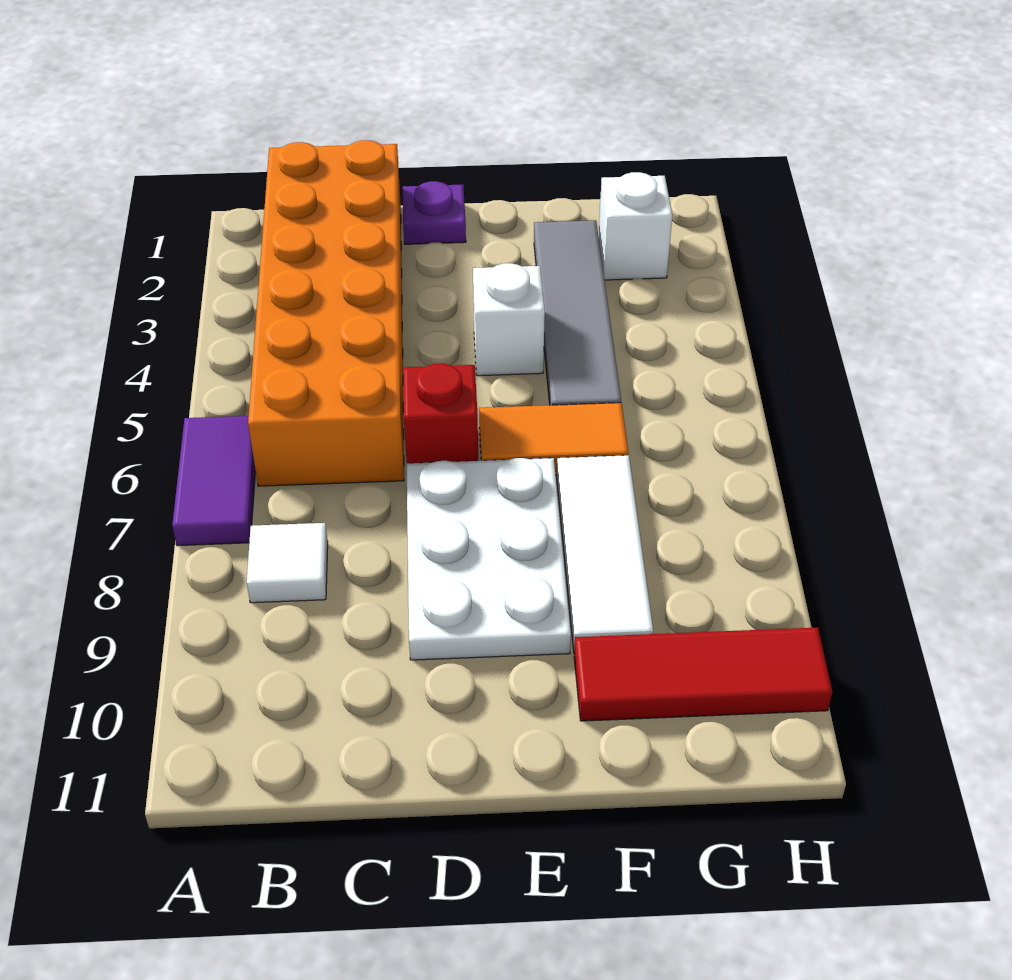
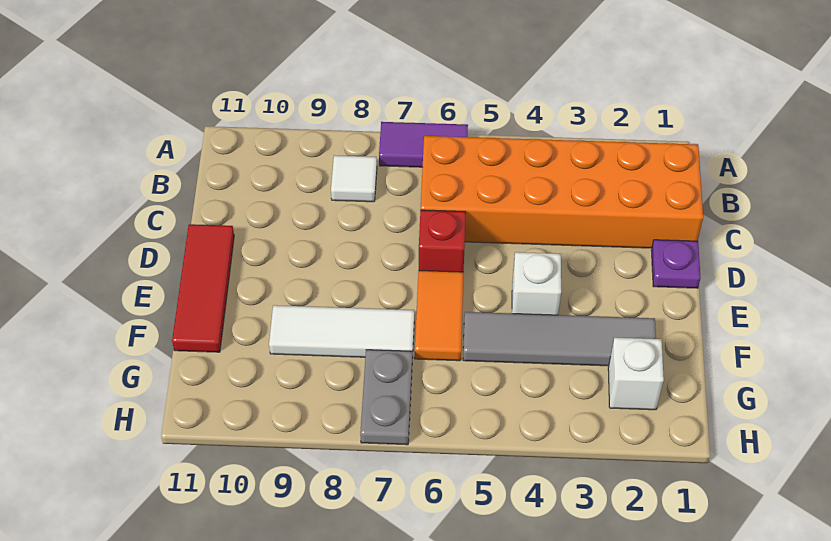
white 2x3 plate [407,458,571,660] -> none
red 1x3 tile [574,627,833,721] -> red 1x3 tile moved to [172,224,234,352]
none -> grey 1x2 plate [360,350,412,445]

